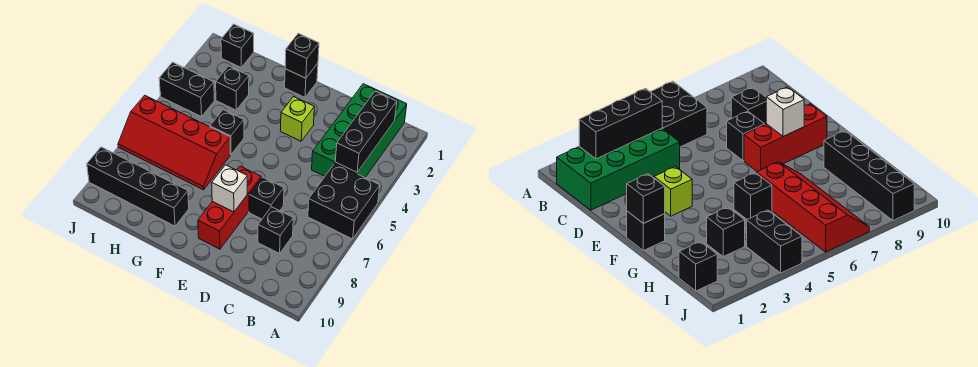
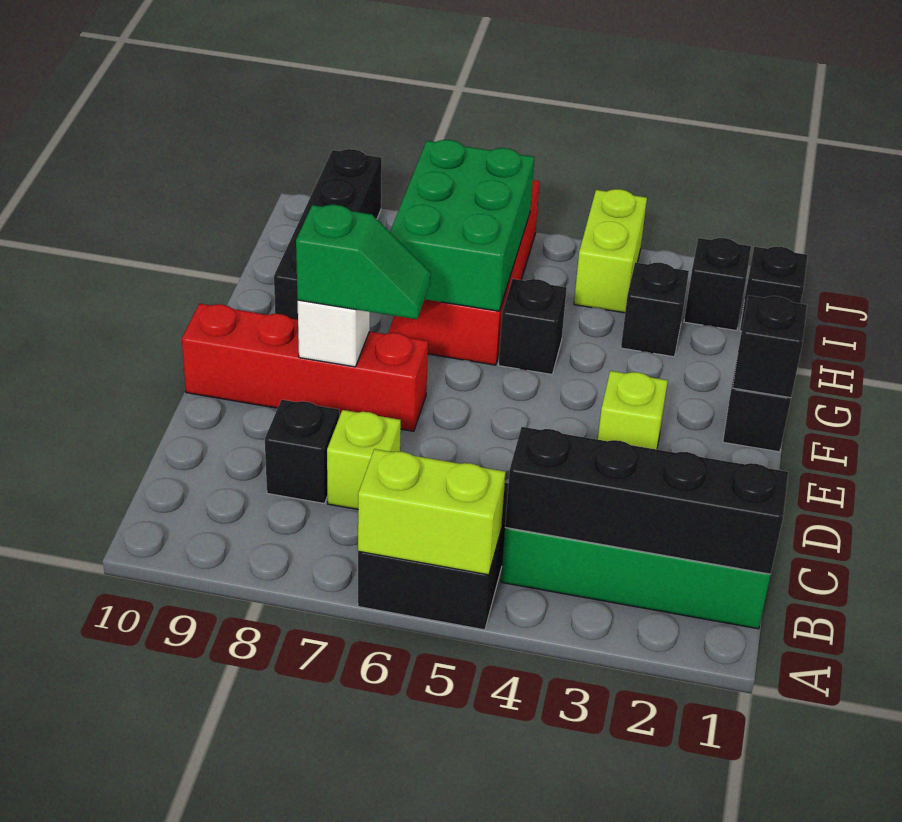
none -> lime 1x2 brick [358,449,506,575]
black 1x3 brick [335,91,397,172] -> black 1x4 brick [505,427,788,574]
none -> lime 1x1 brick [327,410,401,509]
black 1x1 brick [249,177,284,219] -> black 1x1 brick moved to [684,238,751,331]
red 1x3 brick [198,166,261,249] -> red 1x4 brick [182,304,428,431]
none -> green 1x2 slope [296,205,431,319]
none -> green 2x3 brick [390,140,534,311]
black 1x2 brick [159,62,214,117] -> lime 1x2 brick [574,189,647,313]

